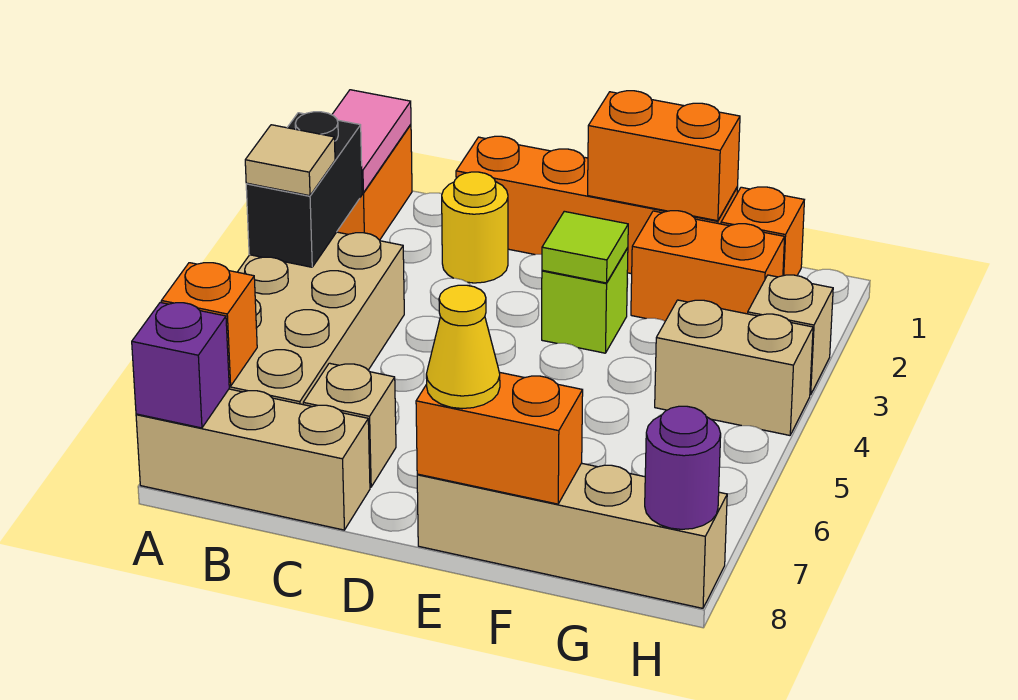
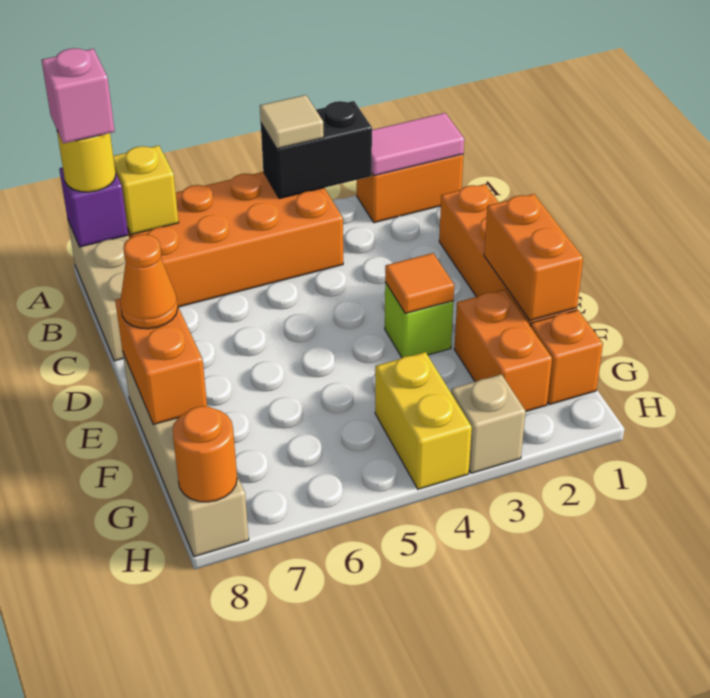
tan 2x4 brick [229,232,404,404] -> orange 2x4 brick [127,172,343,307]
orange 1x1 brick [161,263,257,386] -> yellow 1x1 brick [113,146,179,234]
none -> pink 1x1 brick [42,48,115,144]
yellow 1x1 round brick [442,172,508,283] -> yellow 1x1 round brick moved to [57,131,116,192]
tan 1x1 brick [303,363,396,487] -> none
lime 1x1 tile [542,211,628,283] -> orange 1x1 tile [385,253,454,313]
yellow 1x1 cone [426,285,500,409] -> orange 1x1 cone [120,235,178,329]
tan 1x2 brick [655,300,813,435] -> yellow 1x2 brick [375,352,472,489]
purple 1x1 round brick [645,406,721,529] -> orange 1x1 round brick [172,406,237,502]

